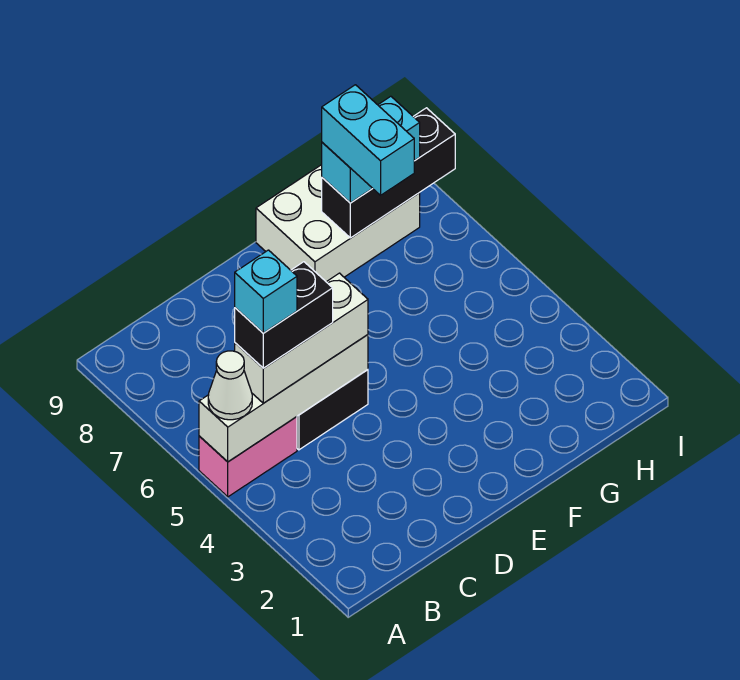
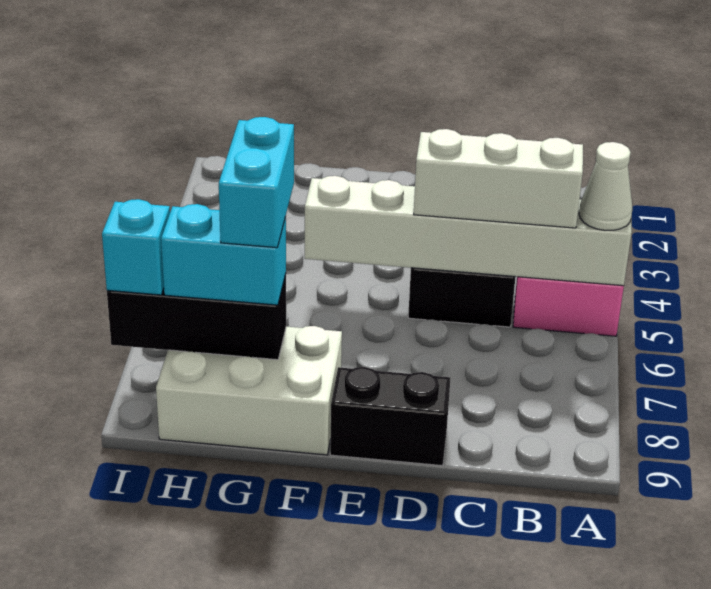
white 1x4 brick [199,335,368,462] -> white 1x6 brick [305,176,632,286]
black 1x2 brick [235,262,333,368] -> black 1x2 brick moved to [330,367,450,466]
cyan 1x1 brick [235,250,297,333] -> cyan 1x1 brick moved to [102,199,170,295]

